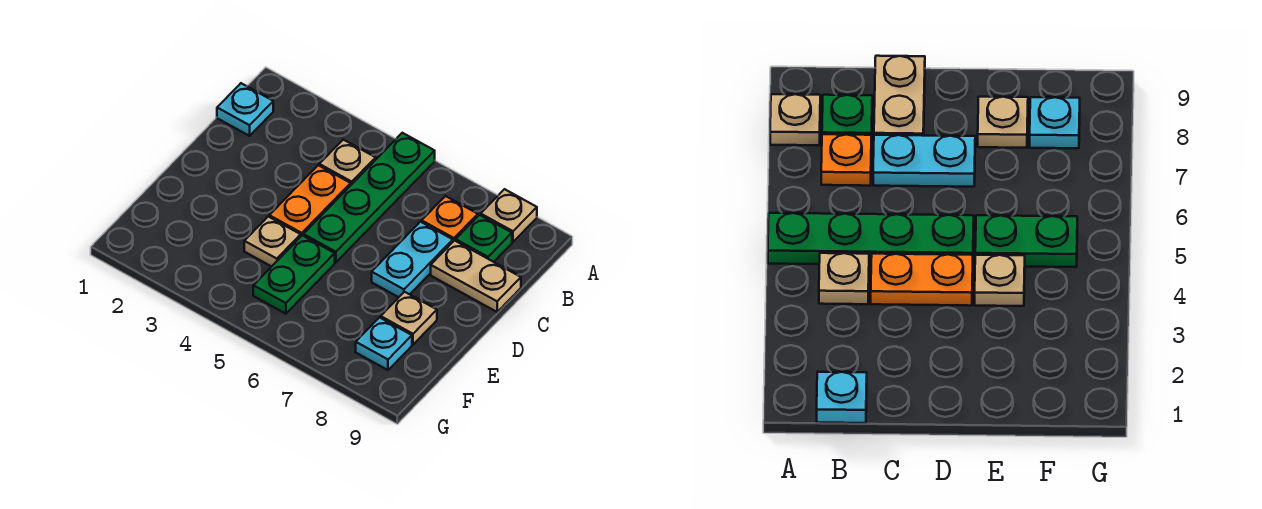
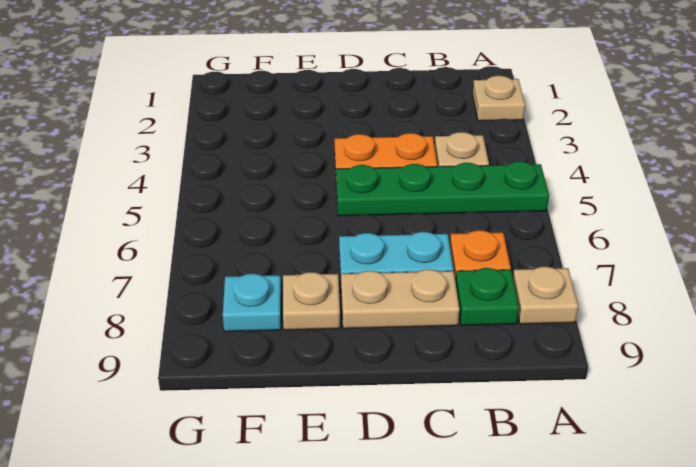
cyan 1x1 plate [217,83,273,136] -> none
tan 1x2 plate [431,241,521,312] -> tan 1x2 plate turned to [341,269,460,329]
tan 1x1 plate [244,217,301,267] -> tan 1x1 plate moved to [473,76,525,121]
green 1x2 plate [253,235,335,314] -> none

